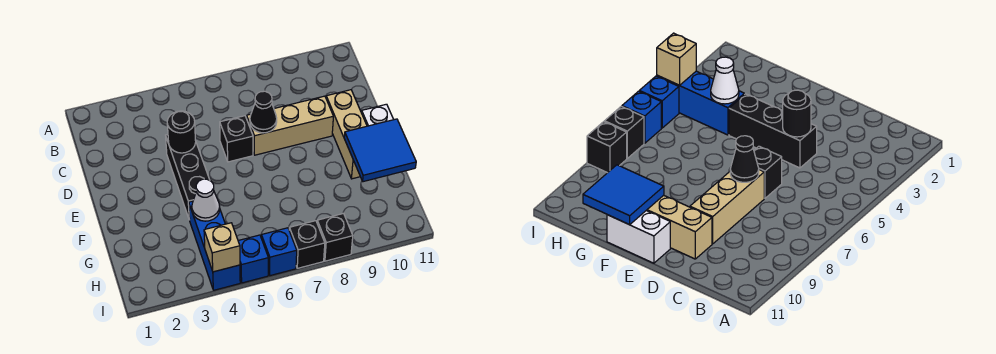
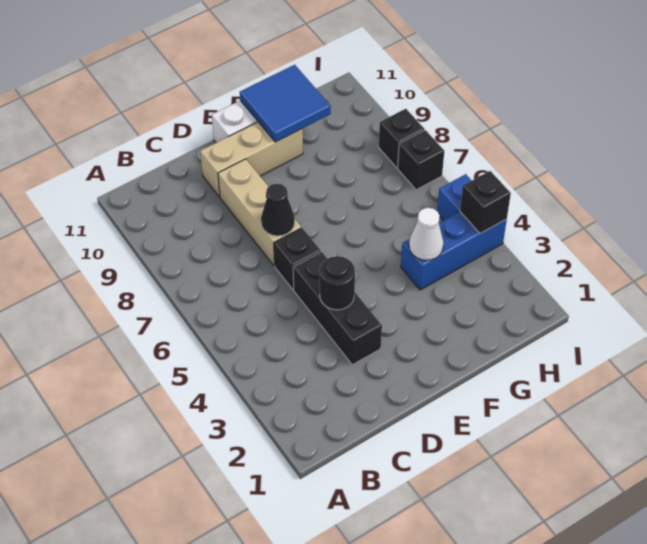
black 1x3 brick [166,135,209,220] -> black 1x3 brick turned to [293,252,382,365]
tan 1x1 brick [204,223,240,272] -> black 1x1 brick [460,171,511,233]
blue 1x1 brick [261,228,297,276] -> none

